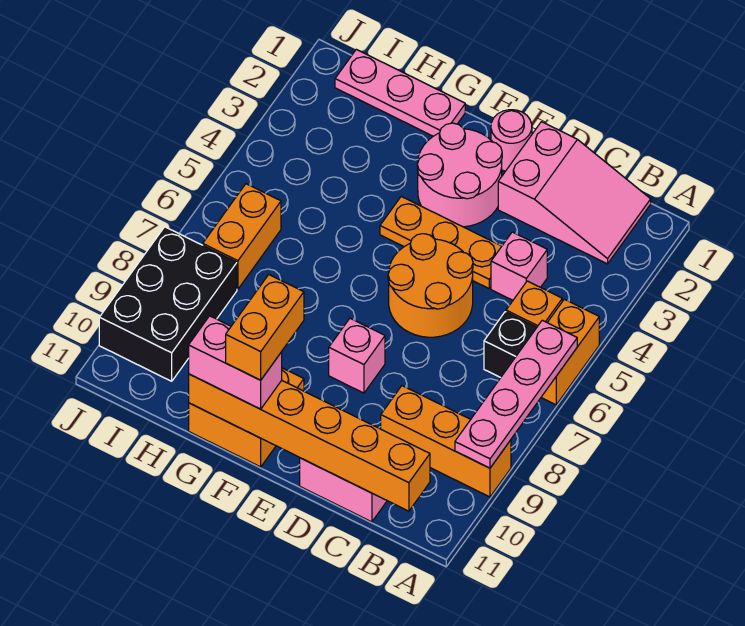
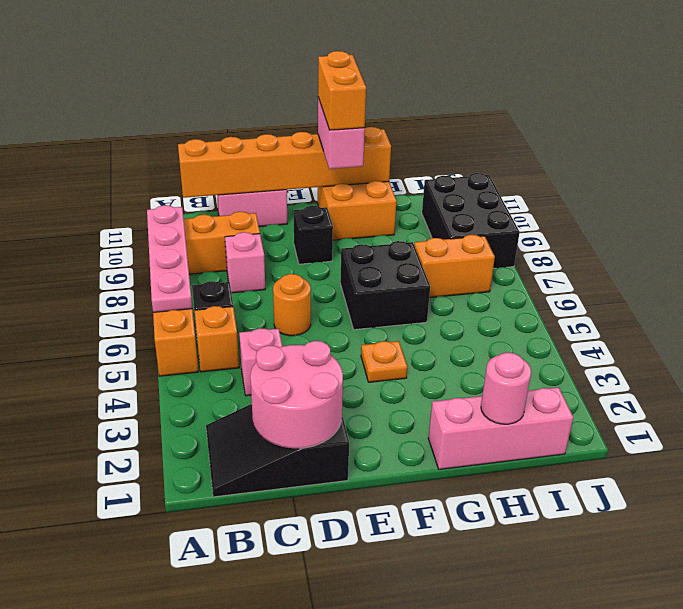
pink 2x3 slope [498,122,651,264] -> black 2x3 slope [206,404,349,497]
orange 1x3 plate [380,197,502,288] -> orange 1x1 plate [361,341,407,382]
orange 2x2 round brick [388,234,473,337] -> orange 1x1 round brick [273,274,311,336]
pink 1x1 round brick [491,110,532,171] -> pink 1x1 round brick moved to [481,353,531,424]
pink 2x2 round brick [417,123,502,227] -> pink 2x2 round brick moved to [250,341,343,448]
pink 1x1 brick [329,318,385,393] -> pink 1x1 brick moved to [225,232,265,293]
none -> black 1x1 brick [294,206,333,264]
none -> black 2x2 brick [340,241,430,330]
pink 1x2 brick [189,316,282,409] -> pink 1x2 brick turned to [318,97,365,169]
pink 1x3 plate [335,49,465,136] -> pink 1x3 brick [428,387,573,469]
orange 1x2 brick [203,184,281,289] -> orange 1x2 brick turned to [414,235,495,298]

